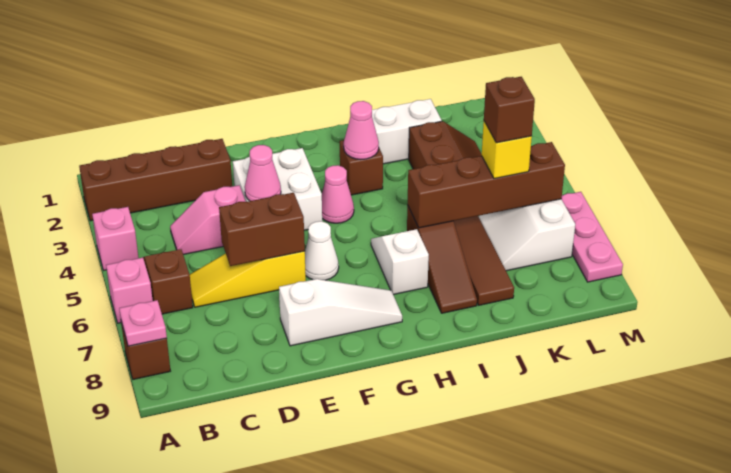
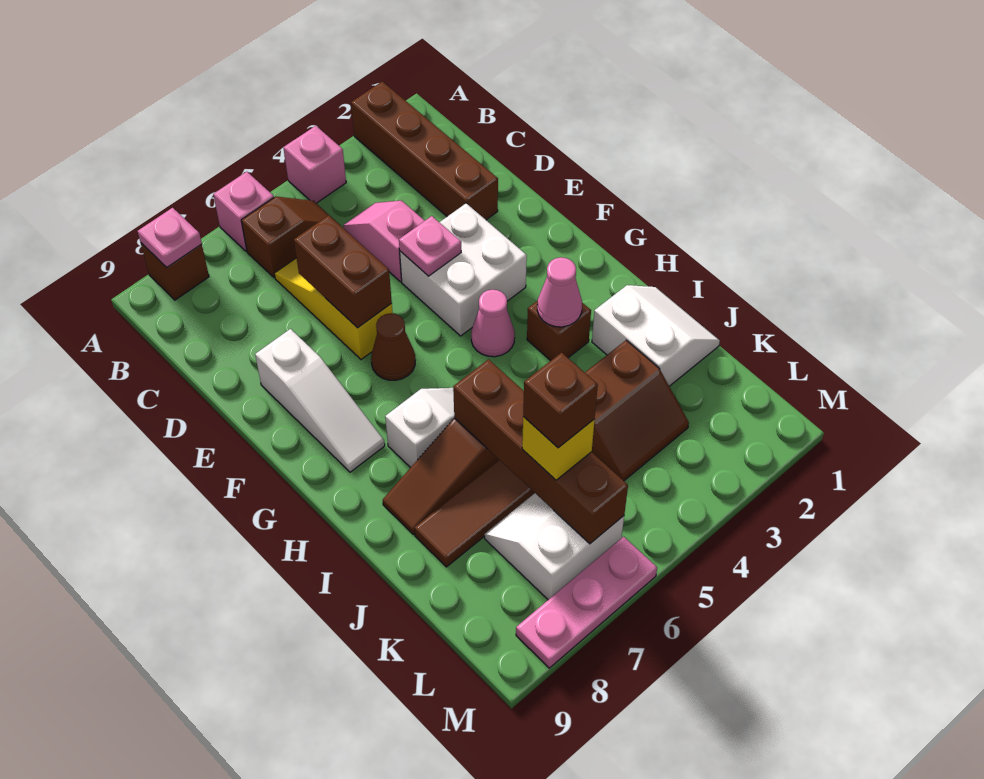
pink 1x1 cone [245,145,281,201] -> pink 1x1 plate [399,216,461,276]
white 1x1 cone [305,221,339,280] -> brown 1x1 cone [371,313,415,380]

